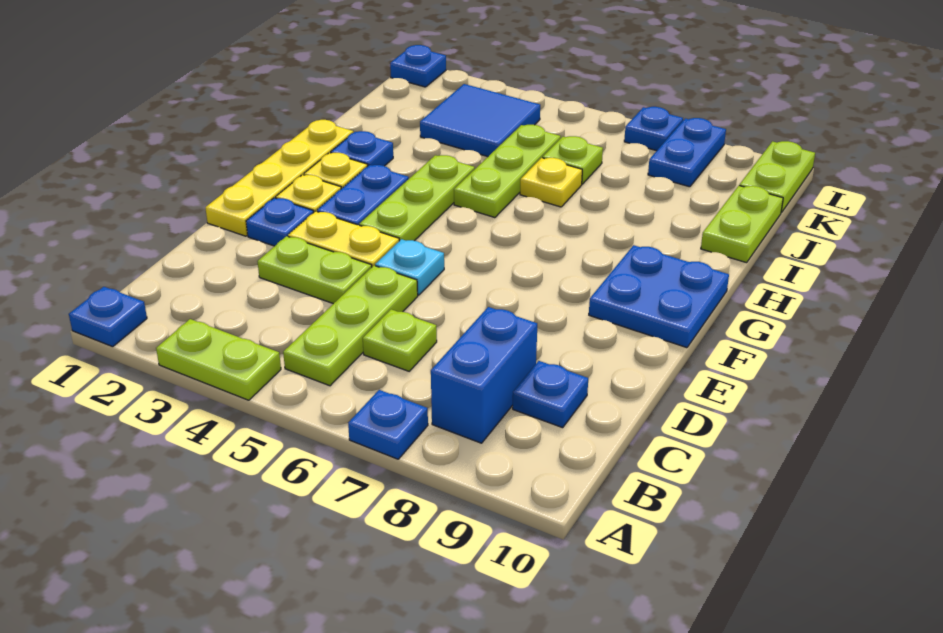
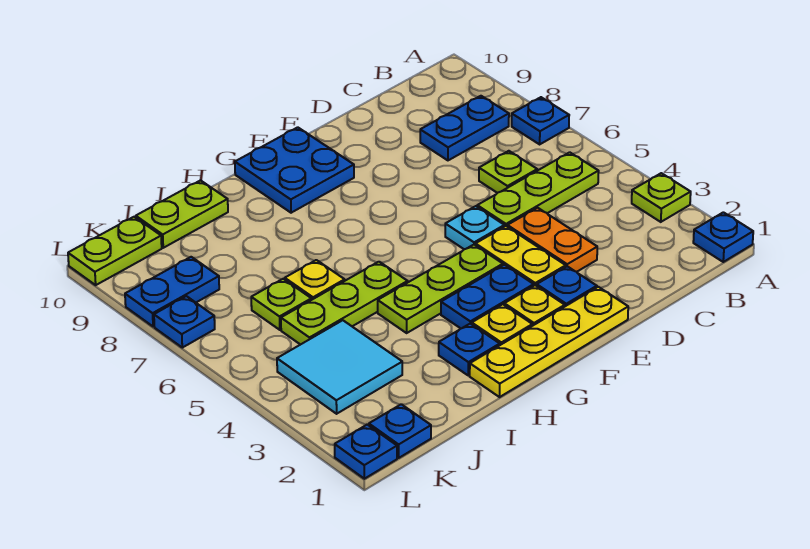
lime 1x2 plate [156,319,281,400] -> lime 1x1 plate [632,173,691,222]
blue 1x2 brick [431,307,537,443] -> blue 1x2 plate [420,96,509,160]
blue 1x1 plate [513,361,588,428] -> blue 1x1 plate moved to [369,404,431,458]
lime 1x2 plate [257,236,372,304] -> orange 1x2 plate [507,208,597,272]
blue 2x2 tile [420,84,540,157] -> cyan 2x2 tile [277,320,402,414]

